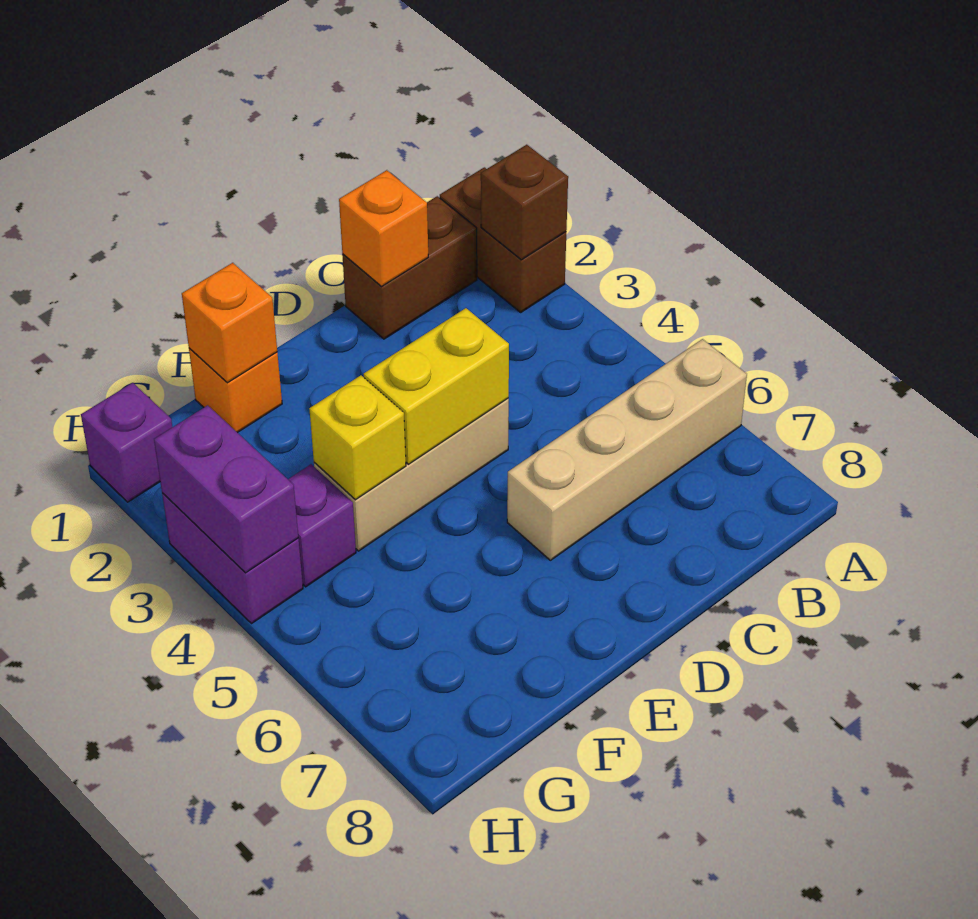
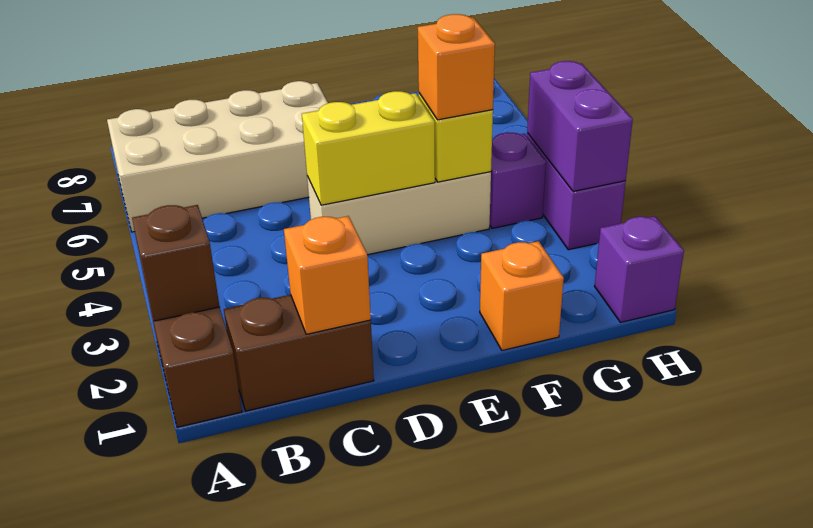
tan 1x4 brick [507,339,747,560] -> tan 2x4 brick [107,81,328,232]
orange 1x1 brick [182,263,277,383] -> orange 1x1 brick moved to [418,14,495,120]

